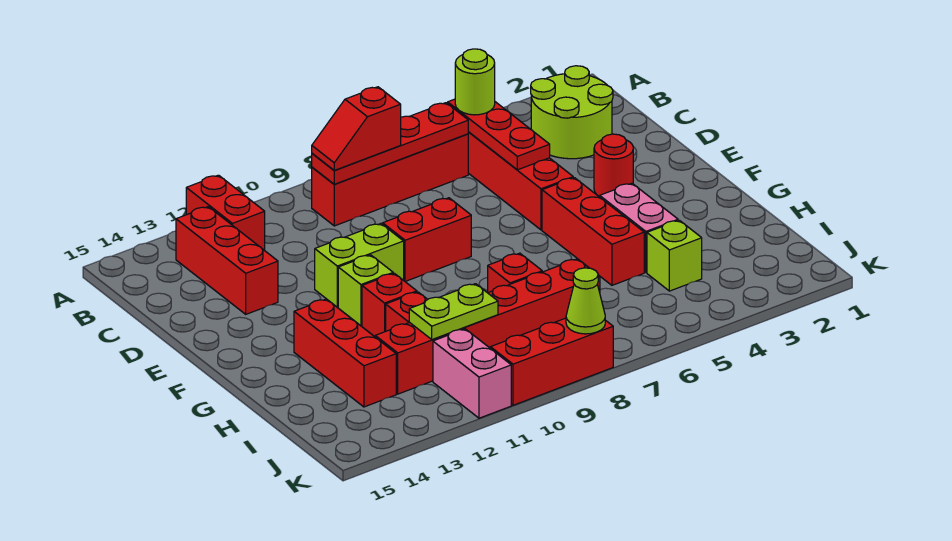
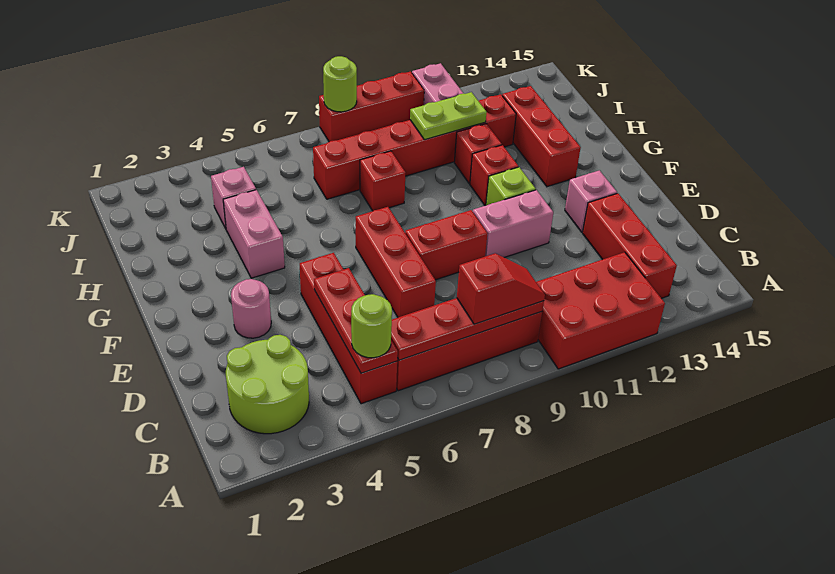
red 1x2 brick [186,175,265,250] -> red 2x3 brick [536,252,665,369]
red 1x1 round brick [594,134,633,197] -> pink 1x1 round brick [231,279,271,338]
lime 1x2 brick [315,224,404,307] -> pink 1x2 brick [472,190,553,258]
none -> pink 1x1 brick [565,170,617,232]
red 1x3 brick [542,178,644,285] -> red 1x3 brick moved to [356,207,436,317]
lime 1x1 brick [647,220,702,291] -> pink 1x1 brick [211,167,256,228]
lime 1x1 cone [566,268,605,334] -> lime 1x1 round brick [323,56,357,112]

